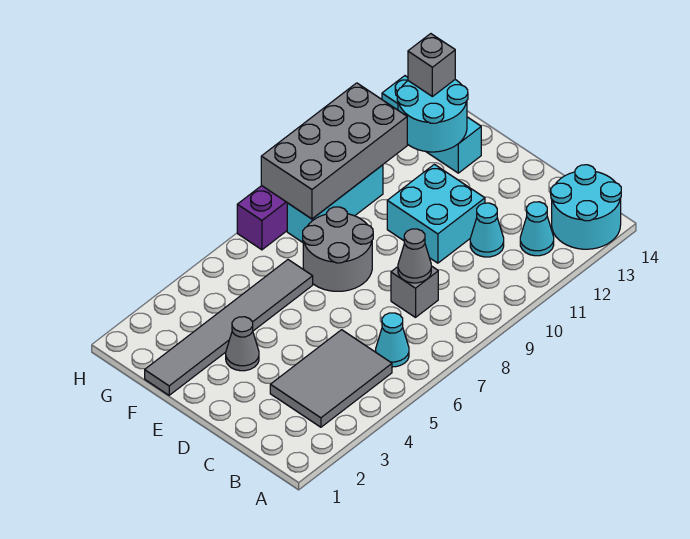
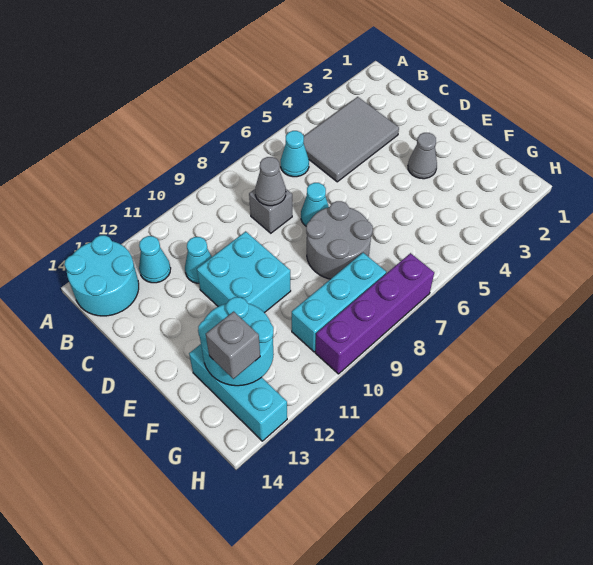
none -> cyan 1x1 cone [301,183,329,226]
grey 1x6 tile [145,260,313,395] -> none
grey 2x4 brick [261,83,407,219] -> none

